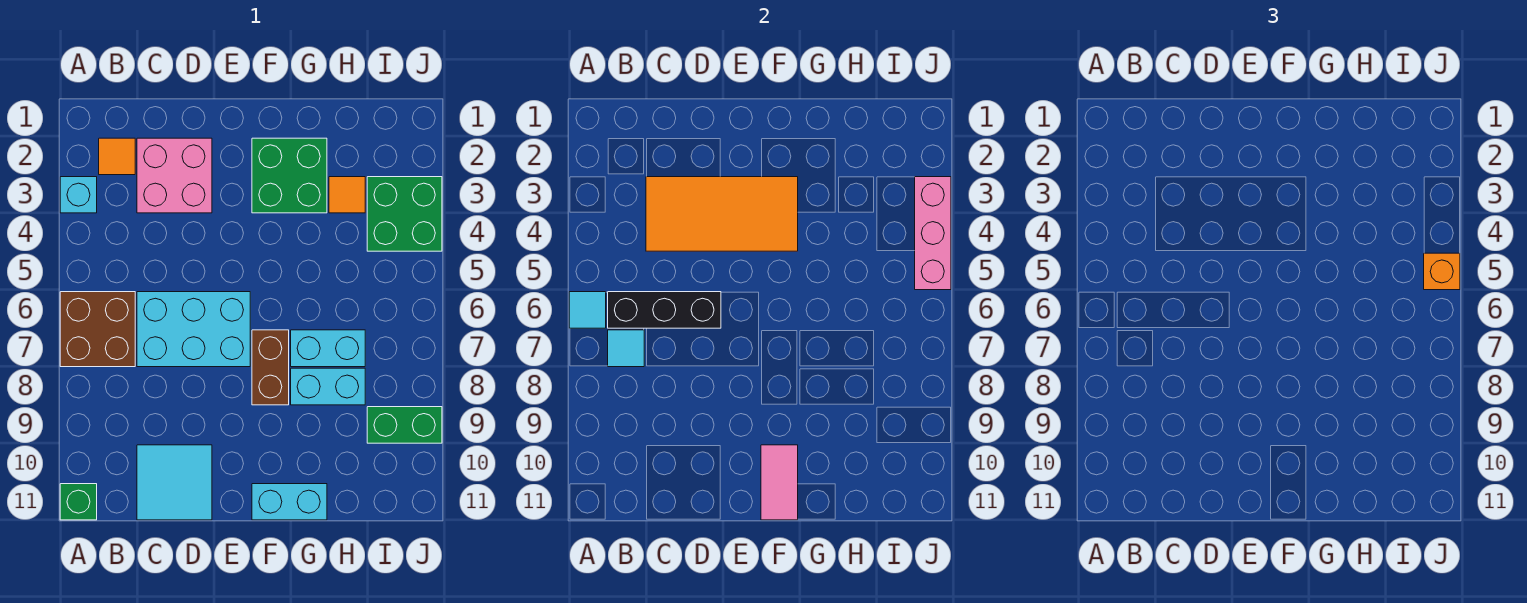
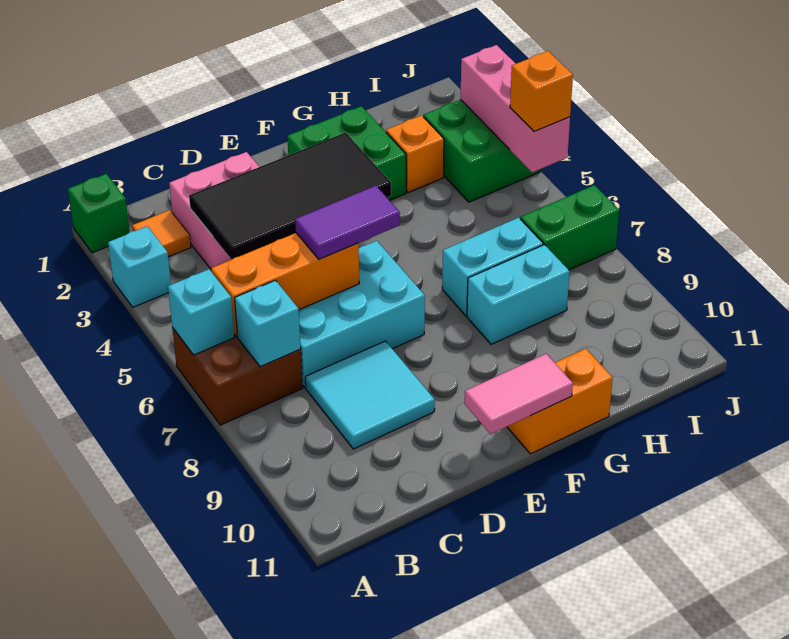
cyan 1x1 tile [569,292,606,328] -> cyan 1x1 brick [168,269,234,355]
green 1x1 brick [60,484,97,520] -> green 1x1 brick moved to [68,174,130,253]
black 1x3 brick [608,292,721,328] -> orange 1x3 brick [211,233,359,336]
cyan 1x1 tile [608,330,644,367] -> cyan 1x1 brick [235,280,301,367]
orange 2x4 tile [646,177,798,251] -> black 2x4 tile [189,133,391,260]
cyan 2x2 tile [137,445,212,520] -> cyan 2x2 tile moved to [305,341,435,449]
none -> purple 1x2 tile [295,186,400,259]
brown 1x2 brick [252,330,289,405] -> none
pink 1x2 tile [761,445,798,520] -> pink 1x2 tile turned to [465,354,573,434]
cyan 1x2 brick [252,484,327,520] -> orange 1x2 brick [507,349,613,454]
orange 1x1 tile [329,177,365,213] -> orange 1x1 brick [386,115,444,193]
green 1x2 brick [367,407,442,443] -> green 1x2 brick moved to [520,185,619,270]

